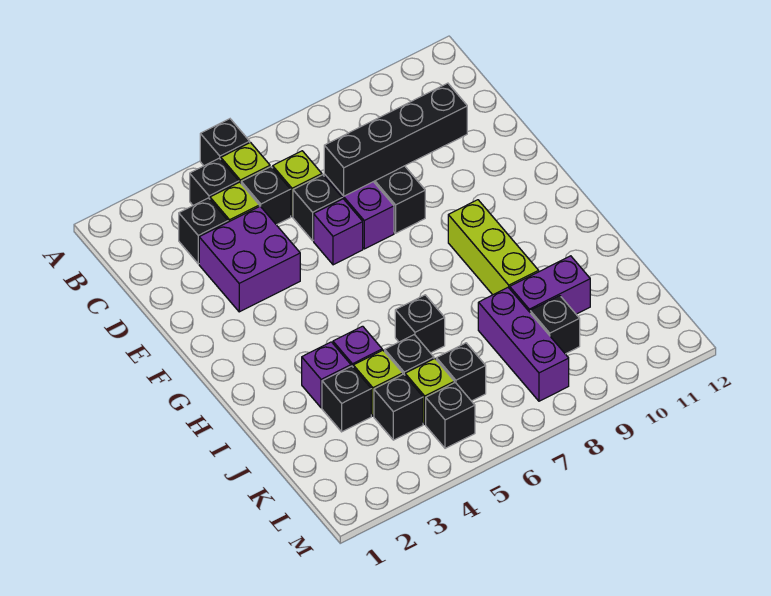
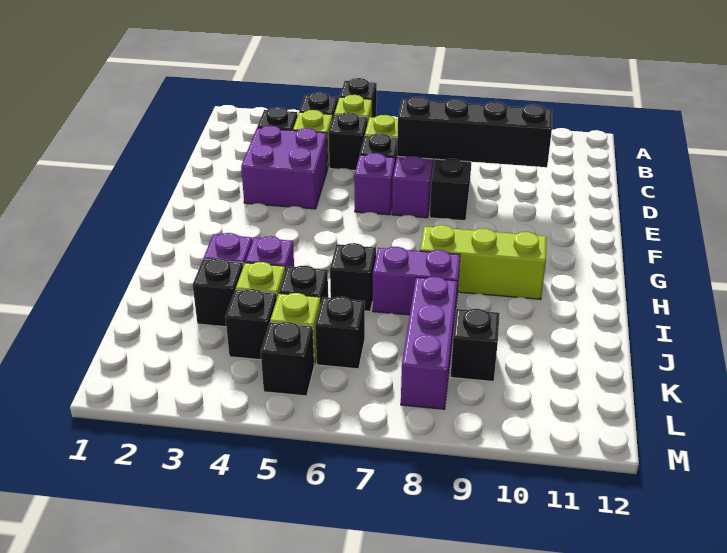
lime 1x3 brick [448,200,539,295] -> lime 1x3 brick turned to [420,225,546,299]
purple 1x2 brick [510,256,590,314] -> purple 1x2 brick moved to [373,247,460,315]

